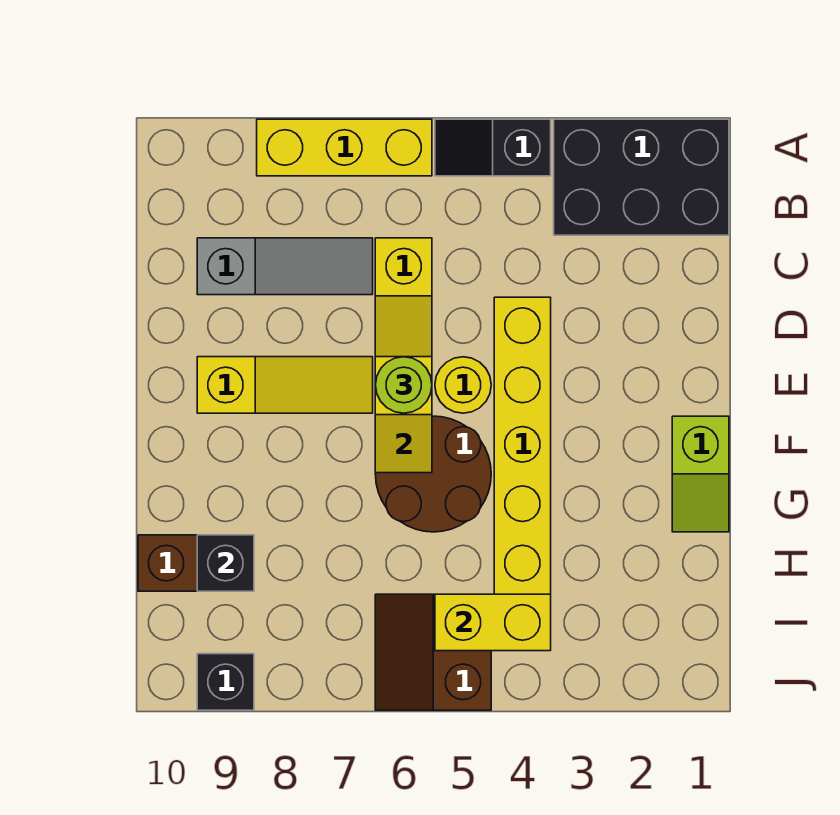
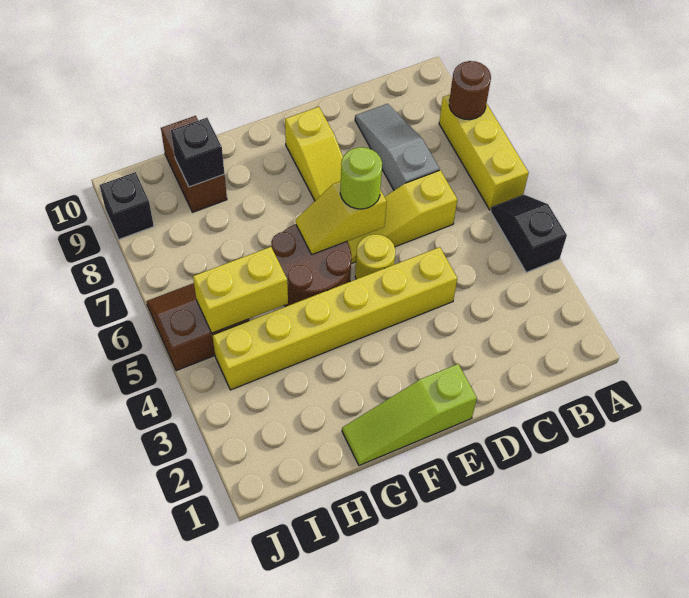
black 2x3 brick [554,119,729,235] -> none
none -> brown 1x1 round brick [449,61,491,120]
grey 1x3 slope [197,238,373,295] -> grey 1x3 slope turned to [355,104,440,190]
lime 1x2 slope [672,416,729,532] -> lime 1x3 slope [342,364,477,466]
yellow 1x2 brick [435,594,551,651] -> yellow 1x2 brick turned to [193,247,288,333]

